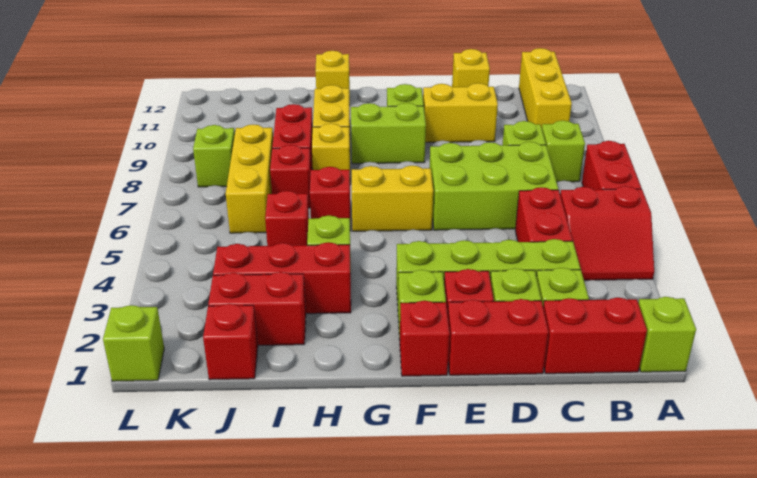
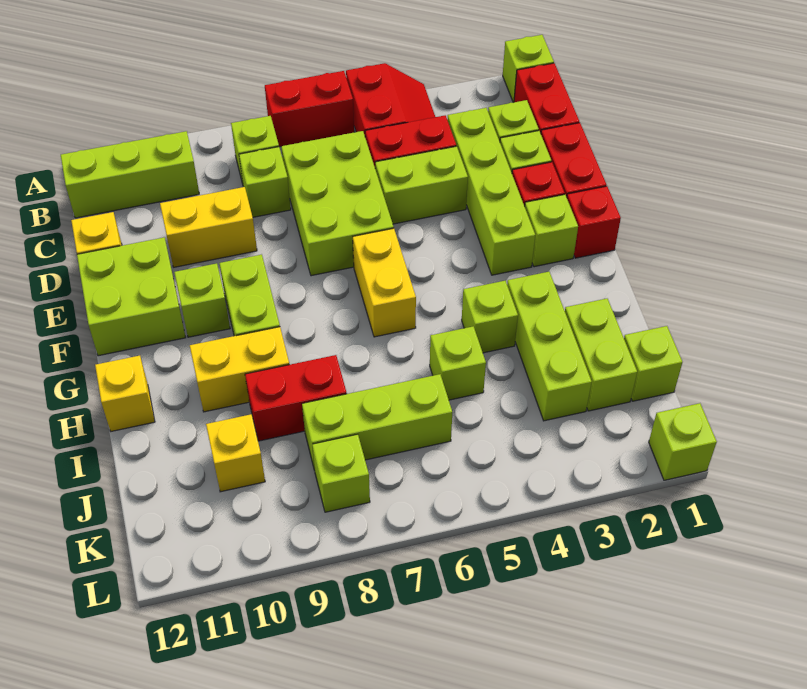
yellow 1x3 brick [519,48,572,128] -> lime 1x3 brick [61,131,199,218]
none -> lime 1x2 brick [375,146,468,224]
yellow 1x2 brick [423,83,498,143] -> yellow 1x2 brick turned to [160,187,257,267]
none -> lime 2x2 brick [77,237,186,356]
red 1x3 brick [213,242,351,314] -> lime 1x3 brick [507,272,592,421]
red 1x1 brick [310,167,350,219] -> none
yellow 1x1 brick [312,123,350,170] -> yellow 1x1 brick moved to [206,414,265,492]
red 1x2 brick [208,272,306,345] -> lime 1x2 brick [565,299,637,411]
red 1x1 brick [265,191,309,246] -> lime 1x1 brick [430,326,486,400]
red 1x1 brick [270,145,311,208] -> none
red 1x1 brick [203,304,258,380] -> lime 1x1 brick [624,326,682,401]
yellow 1x3 brick [226,124,273,233] -> lime 1x3 brick [302,374,452,470]

